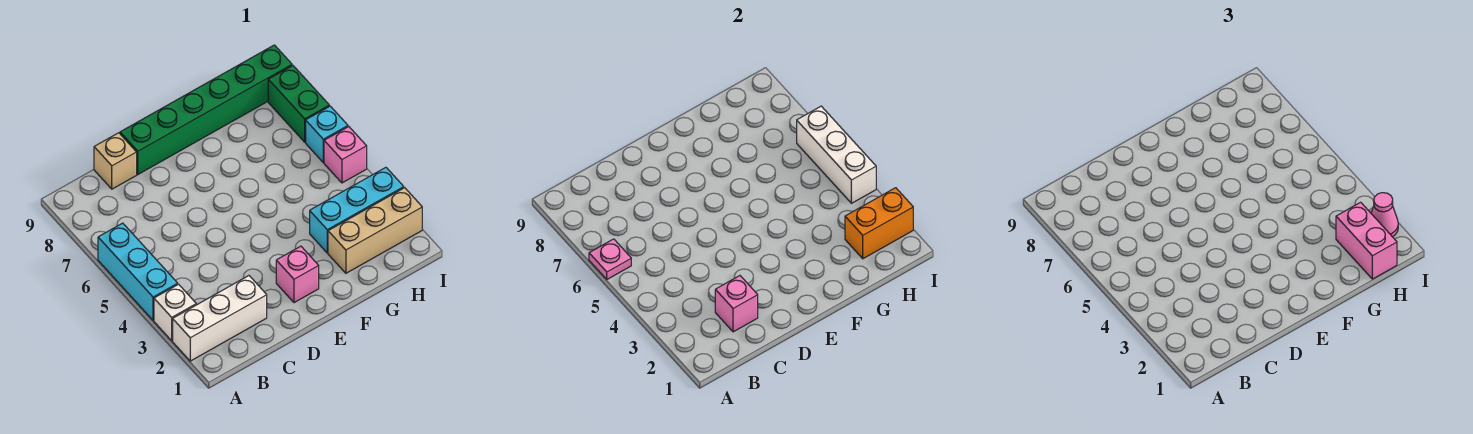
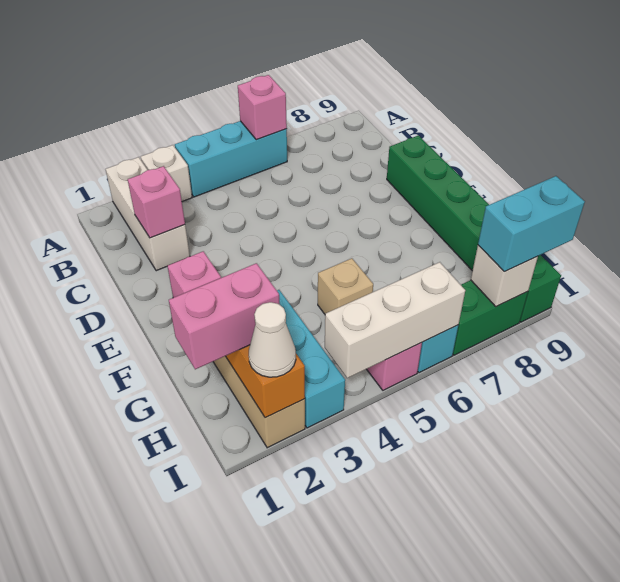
pink 1x1 plate [589,239,631,279] -> pink 1x1 brick [238,75,287,140]
tan 1x1 brick [94,133,137,189] -> tan 1x1 brick moved to [318,258,373,314]
pink 1x1 cone [1371,193,1398,237] -> white 1x1 cone [249,302,296,377]
none -> white 1x1 brick [471,245,538,306]
none -> cyan 1x2 brick [478,176,585,272]

